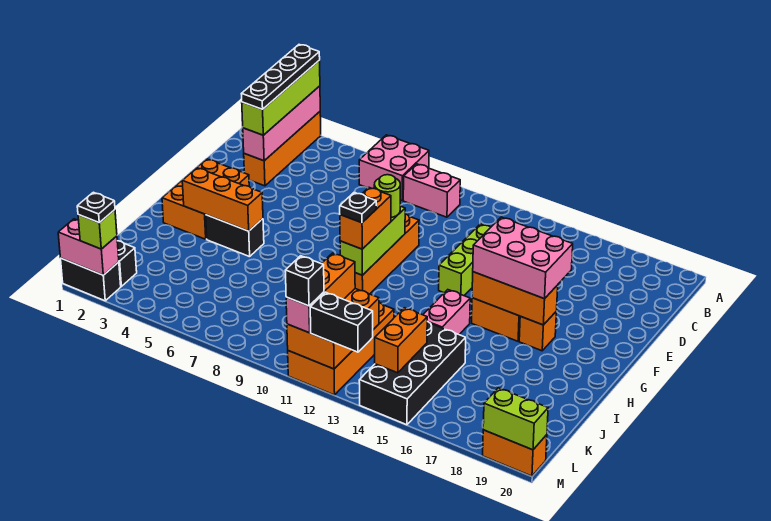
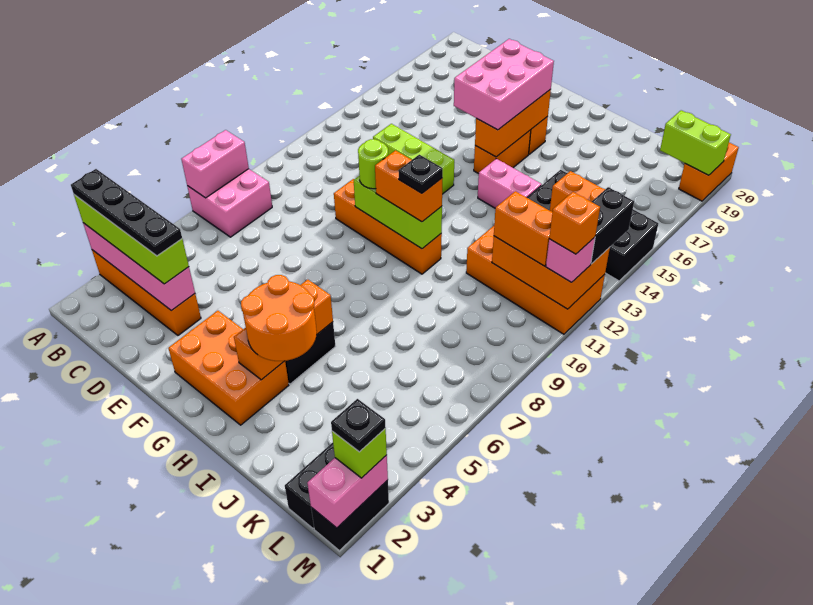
pink 1x2 brick [403,164,460,217] -> pink 1x2 brick moved to [181,130,249,198]
none -> orange 2x2 round brick [241,275,317,361]
black 1x1 brick [285,256,324,306] -> orange 1x1 brick [549,192,600,254]
lime 1x2 brick [483,388,548,450] -> lime 1x2 brick turned to [660,110,731,175]

